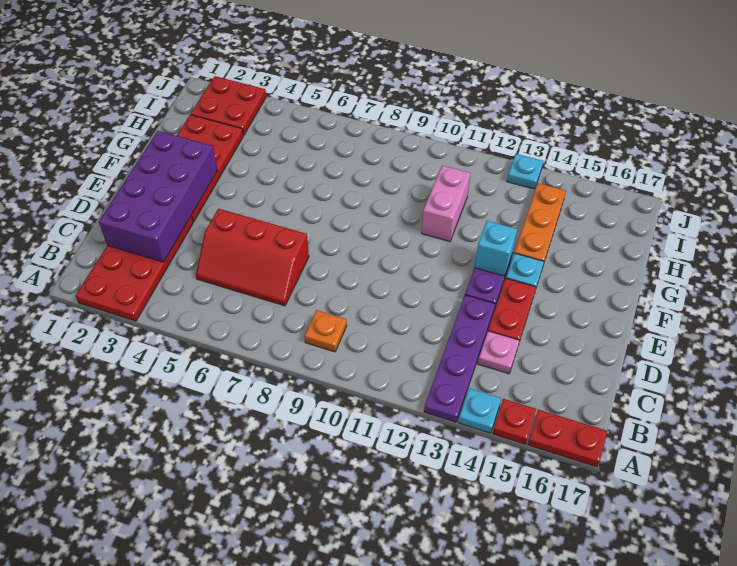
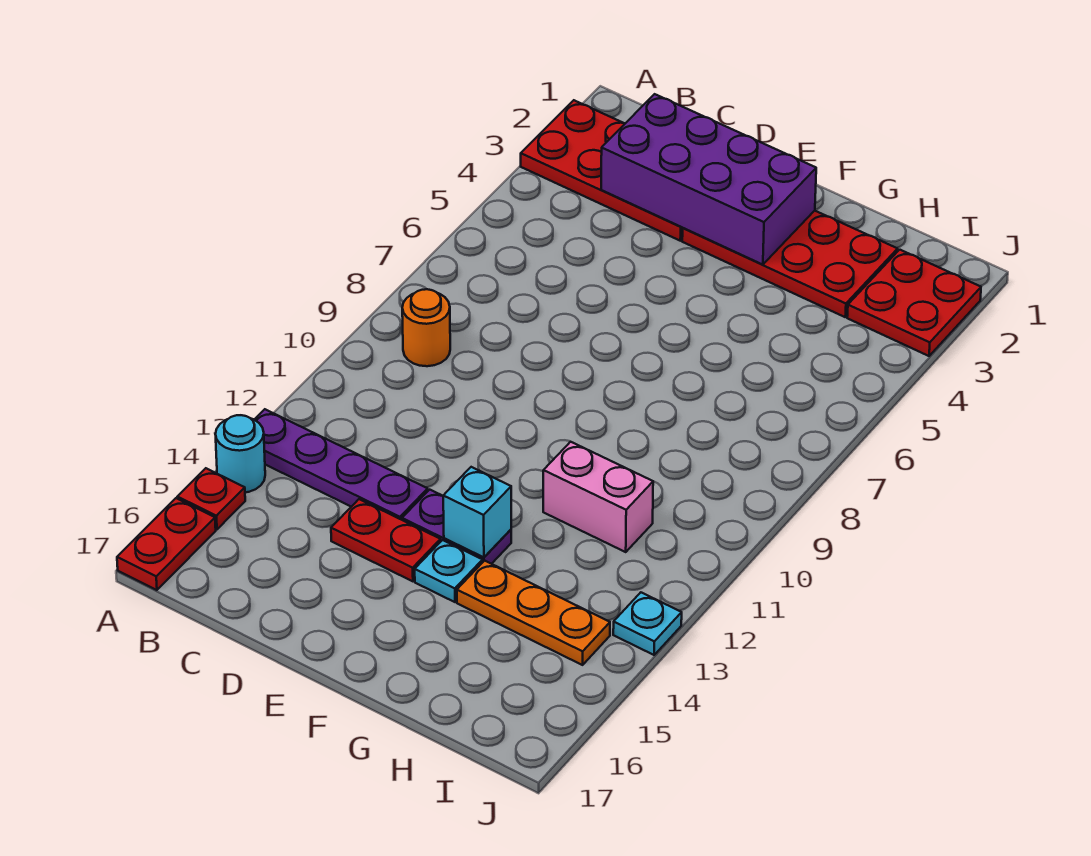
cyan 1x1 plate [458,388,501,433] -> cyan 1x1 round brick [215,415,265,492]
orange 1x1 plate [305,310,347,352] -> orange 1x1 round brick [402,289,450,366]
red 2x3 slope [196,208,309,306] -> none
pink 1x1 plate [478,331,519,374] -> none

